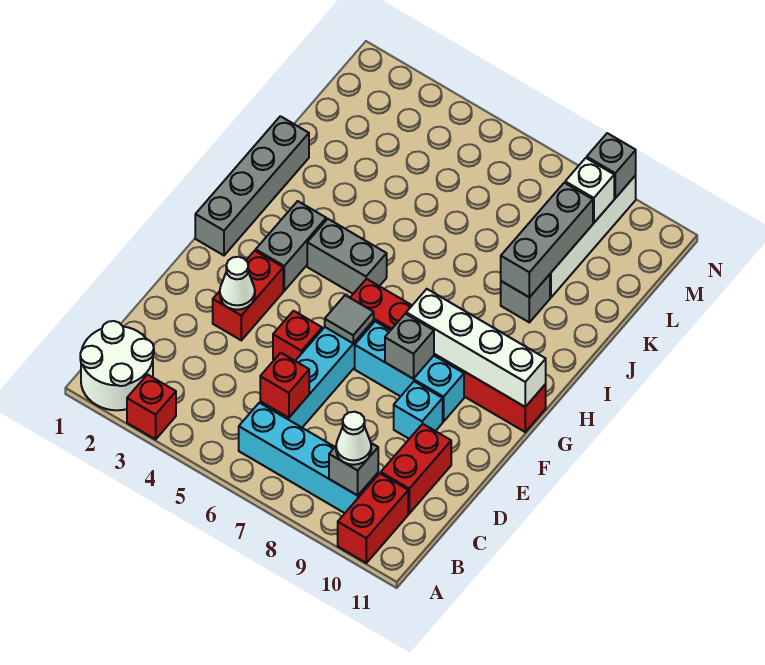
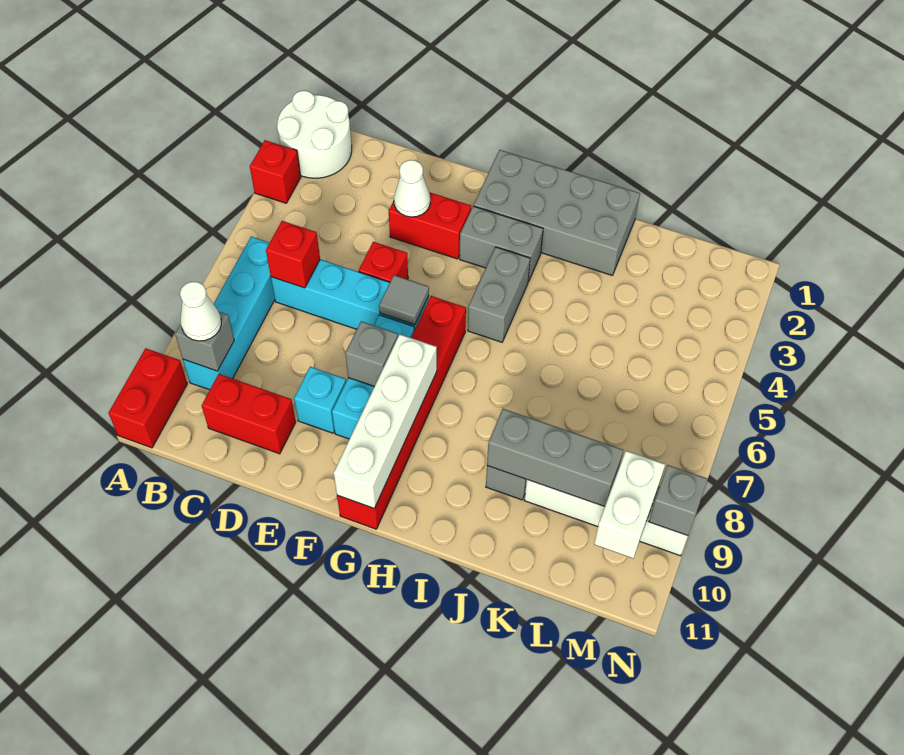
red 1x2 brick [338,473,408,563] -> red 1x2 brick turned to [109,348,187,448]
grey 1x4 brick [195,116,309,255] -> grey 2x4 brick [474,150,640,275]
white 1x1 brick [565,158,614,223] -> white 1x2 brick [594,451,665,558]

